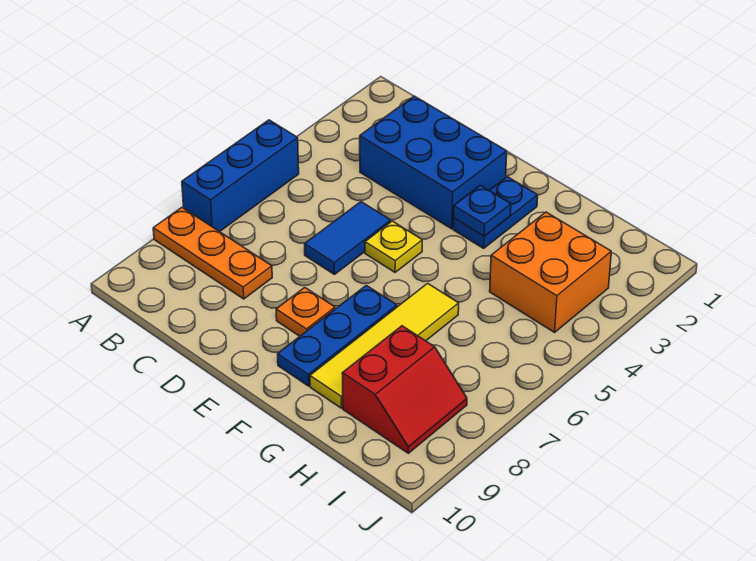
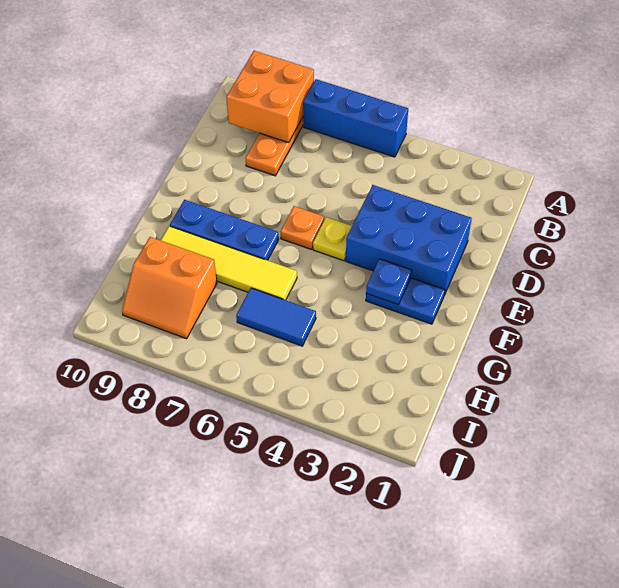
blue 2x3 brick [360,96,507,229] -> blue 2x3 brick turned to [346,185,472,295]
blue 1x2 tile [305,202,391,274] -> blue 1x2 tile moved to [236,288,316,346]
orange 1x1 plate [276,288,335,336] -> orange 1x1 plate moved to [281,206,324,249]
orange 2x2 brick [490,212,611,332] -> orange 2x2 brick moved to [226,51,314,143]
red 2x2 slope [342,326,467,453] -> orange 2x2 slope [122,237,217,339]

